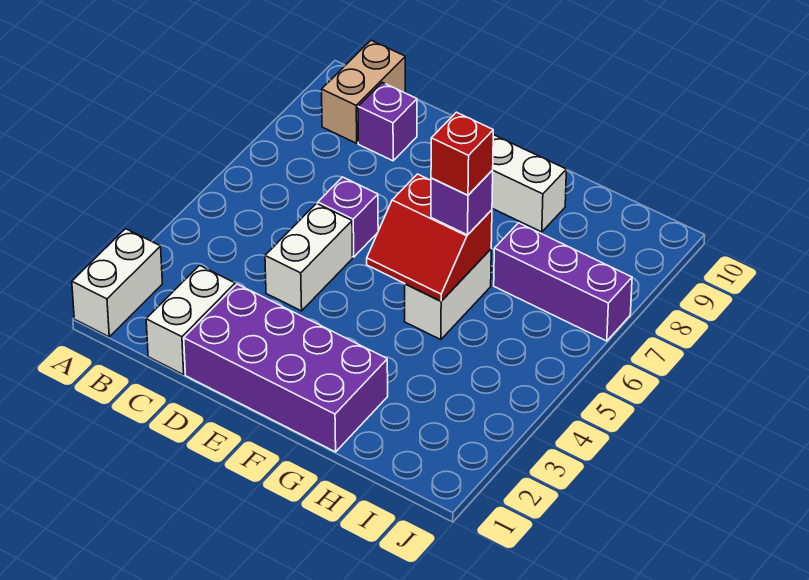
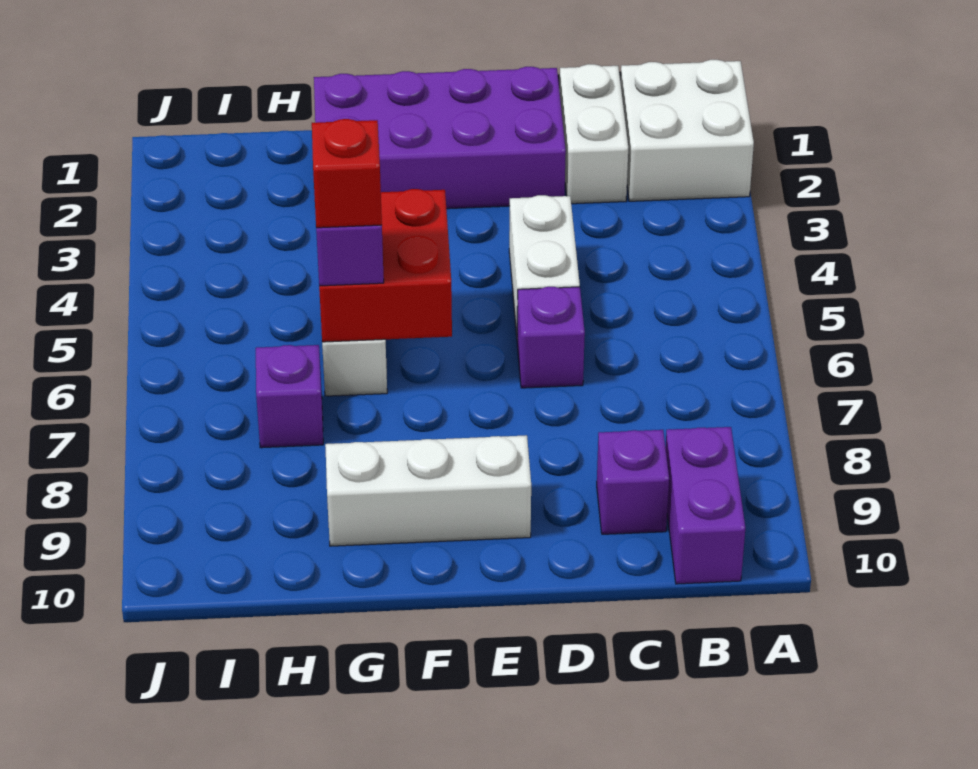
white 1x2 brick [72,229,162,337] -> white 2x2 brick [621,60,754,201]
tan 1x2 brick [322,40,405,143] -> purple 1x2 brick [665,427,745,584]
red 2x2 slope [367,174,492,301] -> red 2x2 brick [319,189,452,342]
purple 1x3 brick [494,223,632,341] -> purple 1x1 brick [256,345,323,448]

